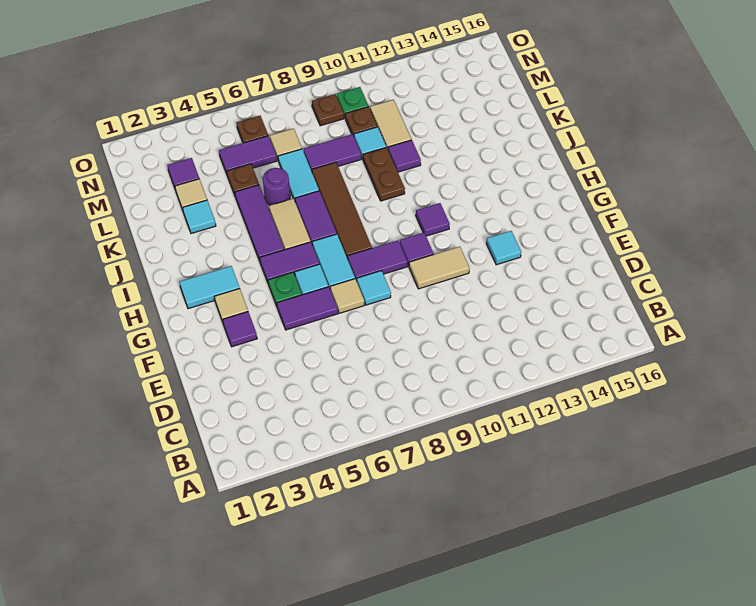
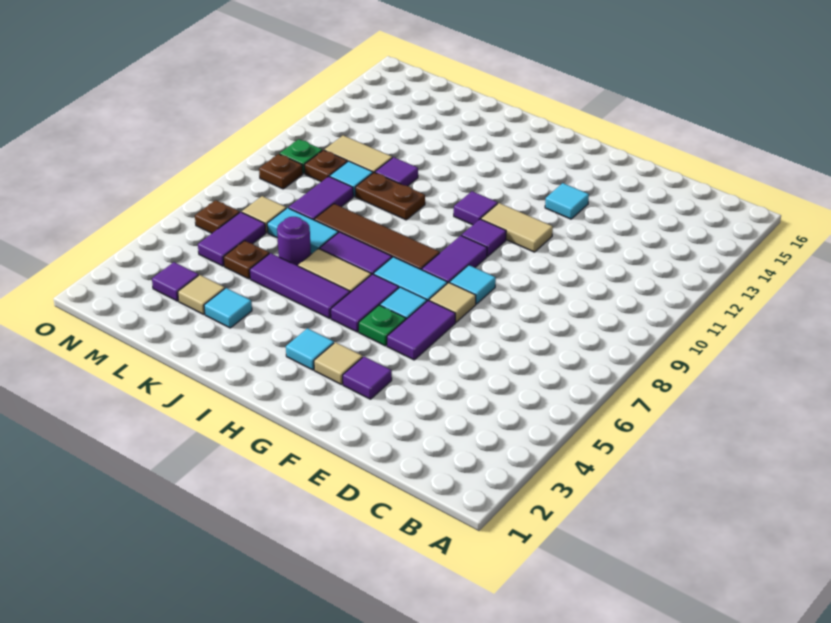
tan 1x2 tile [409,247,470,289] -> tan 1x2 tile turned to [481,203,553,252]
cyan 1x2 tile [179,266,240,309] -> cyan 1x1 tile [286,328,334,370]

